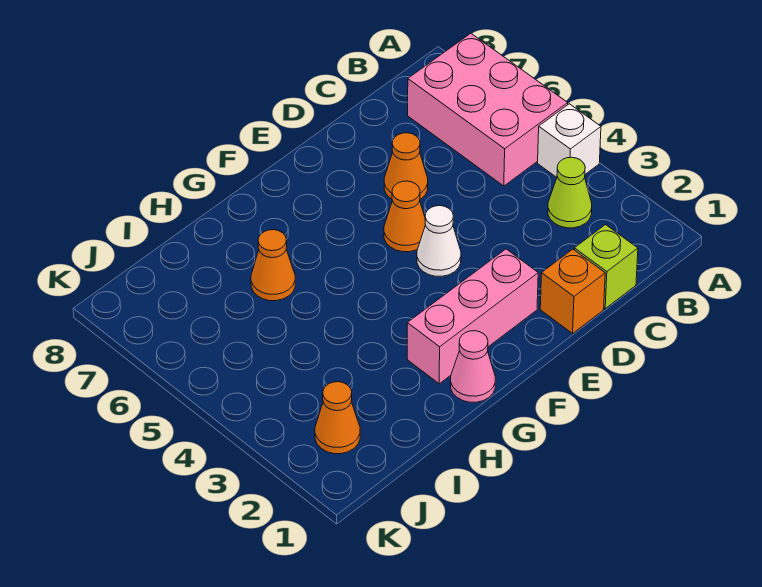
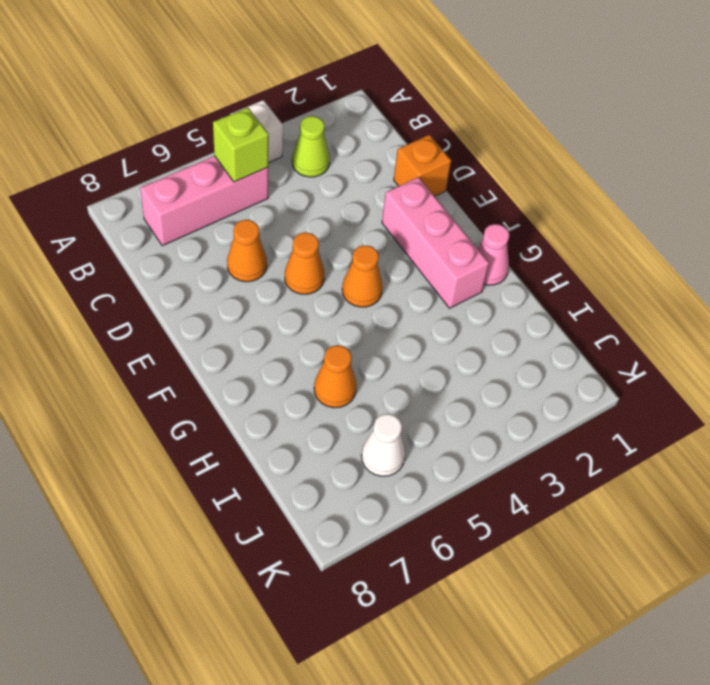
pink 2x3 brick [408,33,568,186] -> pink 1x3 brick [140,156,268,246]
lime 1x1 brick [574,225,638,308] -> lime 1x1 brick moved to [213,108,269,182]
white 1x1 cone [417,206,461,276] -> white 1x1 cone moved to [361,414,405,476]
orange 1x1 cone [315,382,360,454] -> orange 1x1 cone moved to [342,245,383,307]

